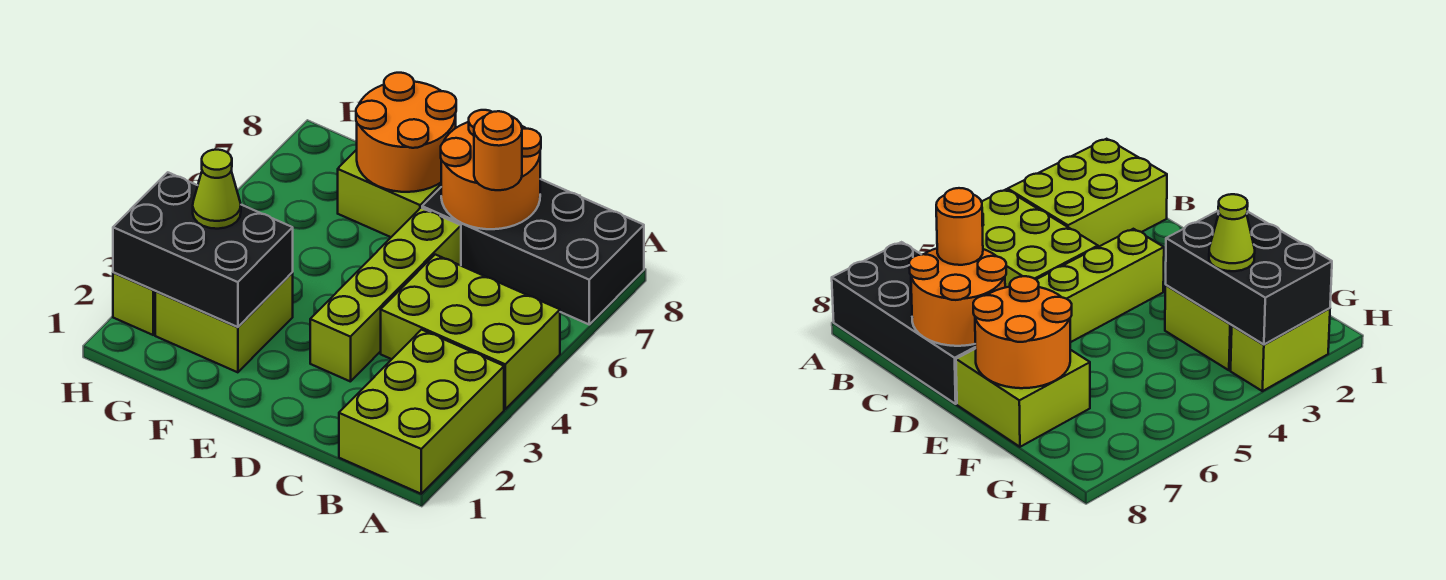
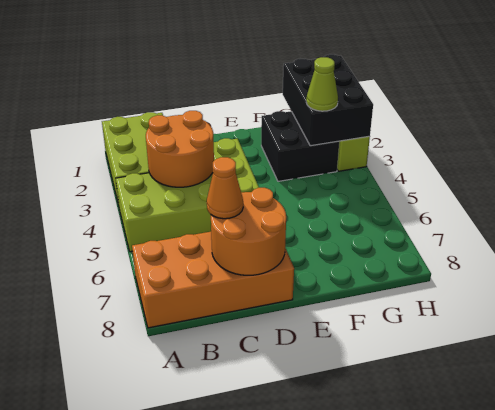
black 2x4 brick [422,179,644,324] -> orange 2x4 brick [132,232,294,328]
orange 1x1 round brick [474,111,522,190] -> orange 1x1 cone [207,157,243,219]
lime 2x2 brick [338,150,441,237] -> none
orange 2x2 round brick [356,73,456,192] -> orange 2x2 round brick moved to [146,111,214,187]
lime 2x2 brick [155,273,293,372] -> black 2x2 brick [261,111,339,181]
black 2x3 brick [113,172,293,327] -> black 2x3 brick turned to [283,54,373,146]

